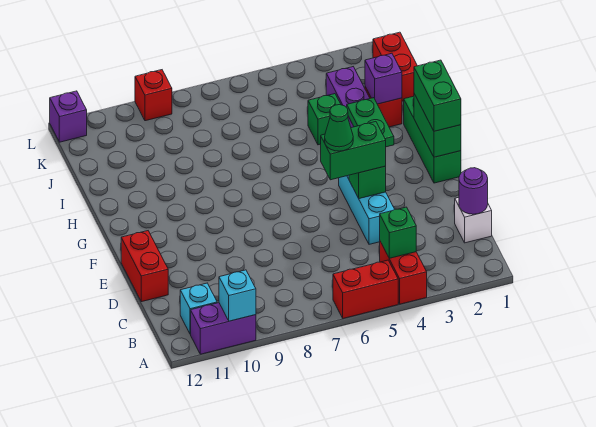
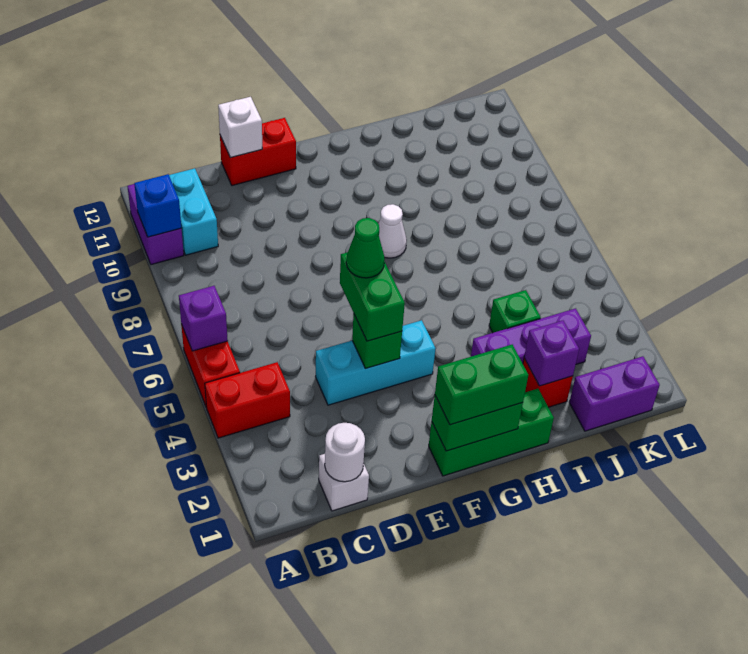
cyan 1x1 brick [219,270,256,321] -> blue 1x1 brick [134,174,181,237]
green 1x1 brick [380,207,416,258] -> none
cyan 1x1 brick [180,283,217,334] -> cyan 1x2 brick [169,168,218,255]
purple 1x1 round brick [459,168,488,214] -> white 1x1 round brick [325,423,365,482]
none -> white 1x1 brick [218,97,262,158]
green 1x2 plate [347,98,394,147] -> none
none -> white 1x1 cone [379,204,407,258]
red 1x2 brick [373,32,417,101] -> purple 1x2 brick [569,356,660,431]
red 1x1 brick [135,70,172,121] -> none
purple 1x1 brick [50,91,87,142] -> purple 1x1 brick moved to [179,286,228,351]

